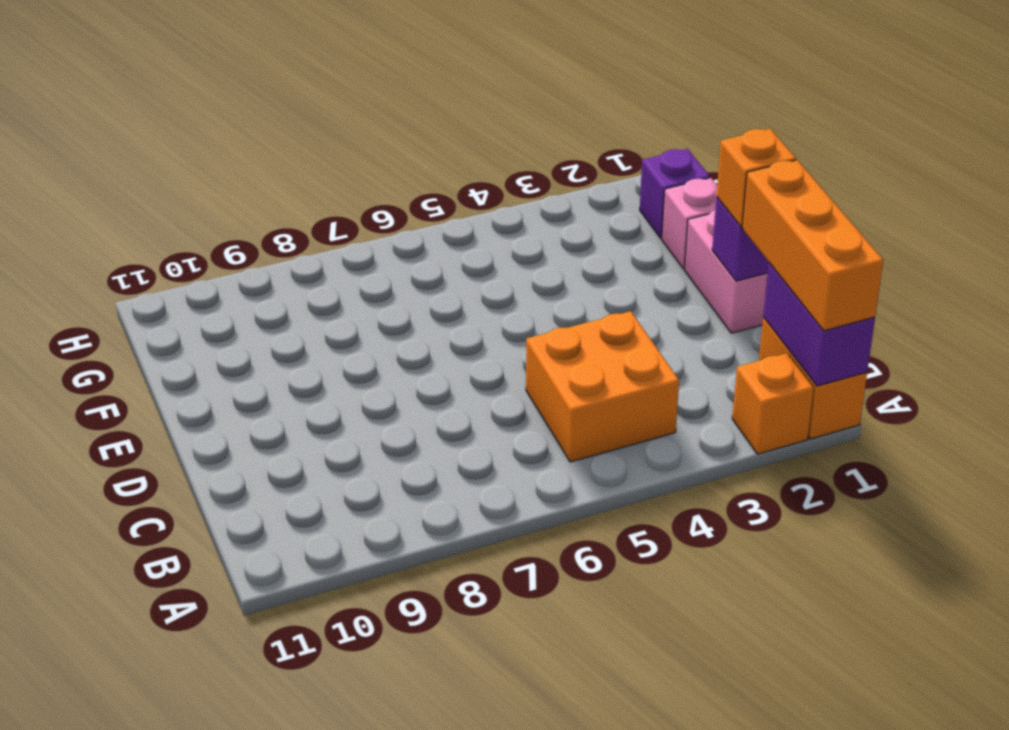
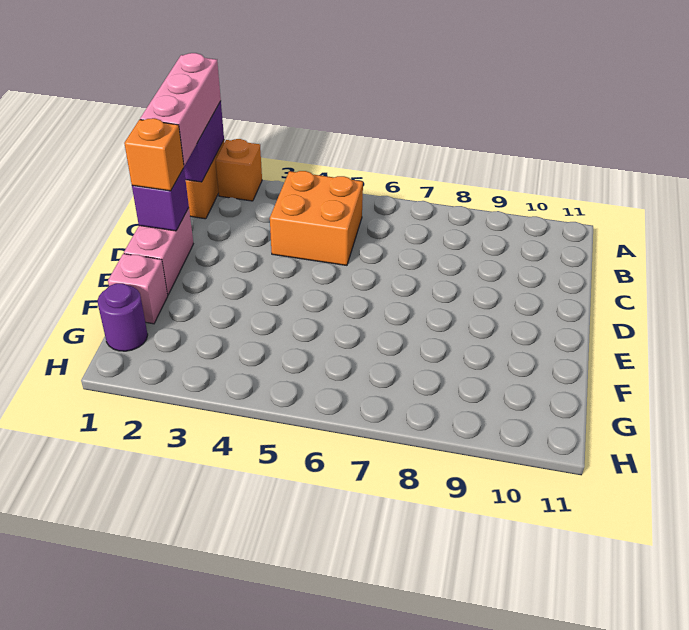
orange 1x3 brick [742,160,883,331] -> pink 1x3 brick [140,53,221,166]
purple 1x1 brick [640,149,710,238] -> purple 1x1 round brick [97,283,148,351]

